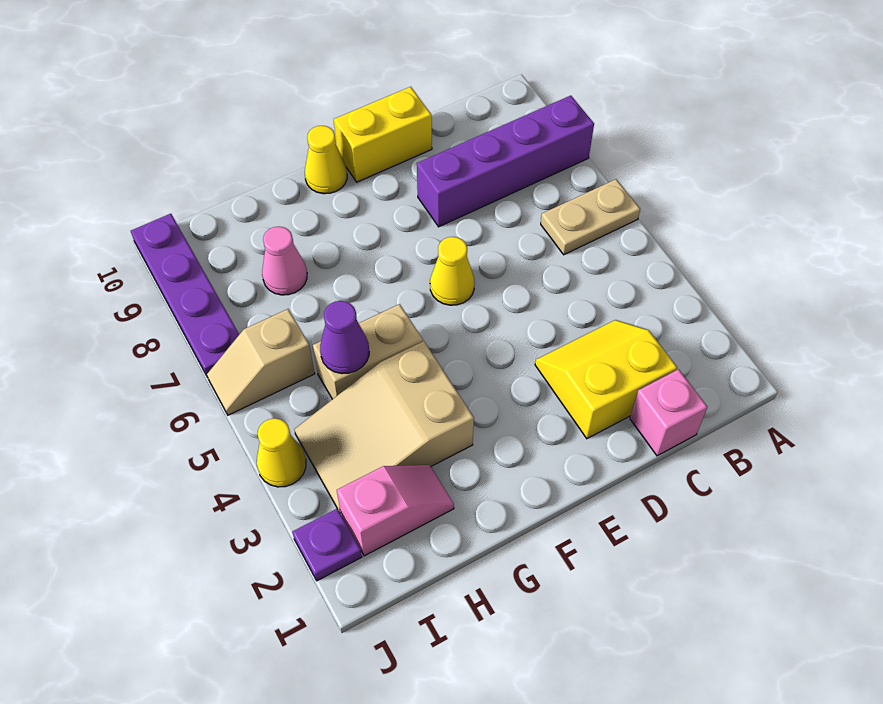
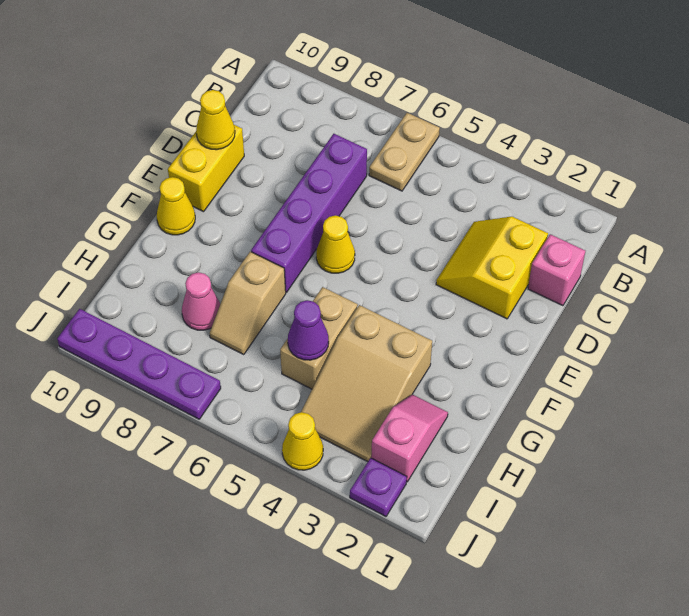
purple 1x4 brick [417,96,594,227] -> purple 1x4 brick moved to [251,134,367,292]
none -> yellow 1x1 cone [196,90,235,150]
tan 1x2 slope [207,309,315,415] -> tan 1x2 slope moved to [209,252,286,355]

